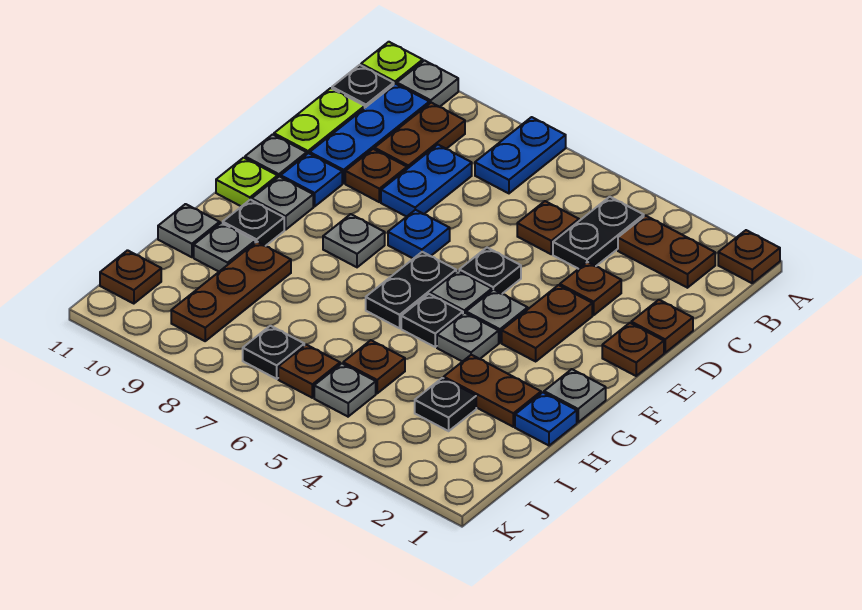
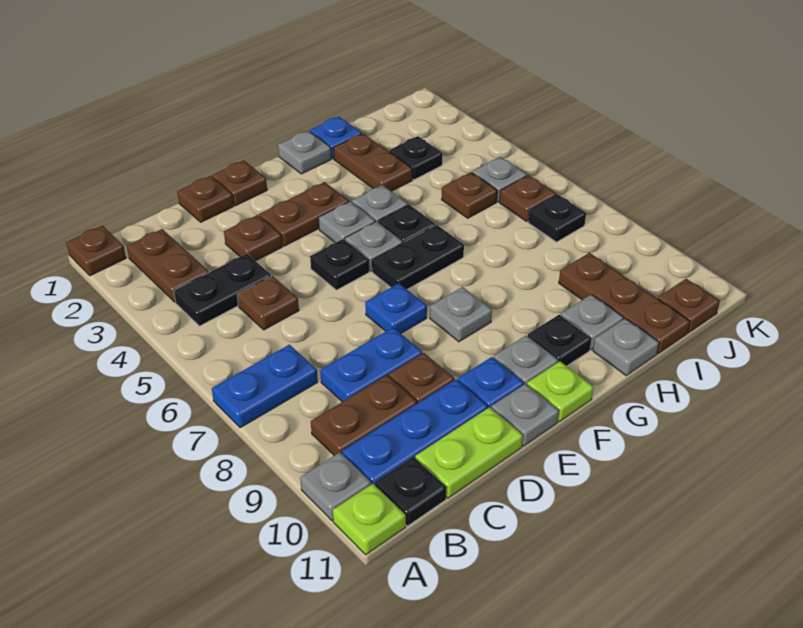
brown 1x3 plate [171,242,291,341] -> brown 1x3 plate turned to [559,253,690,354]

